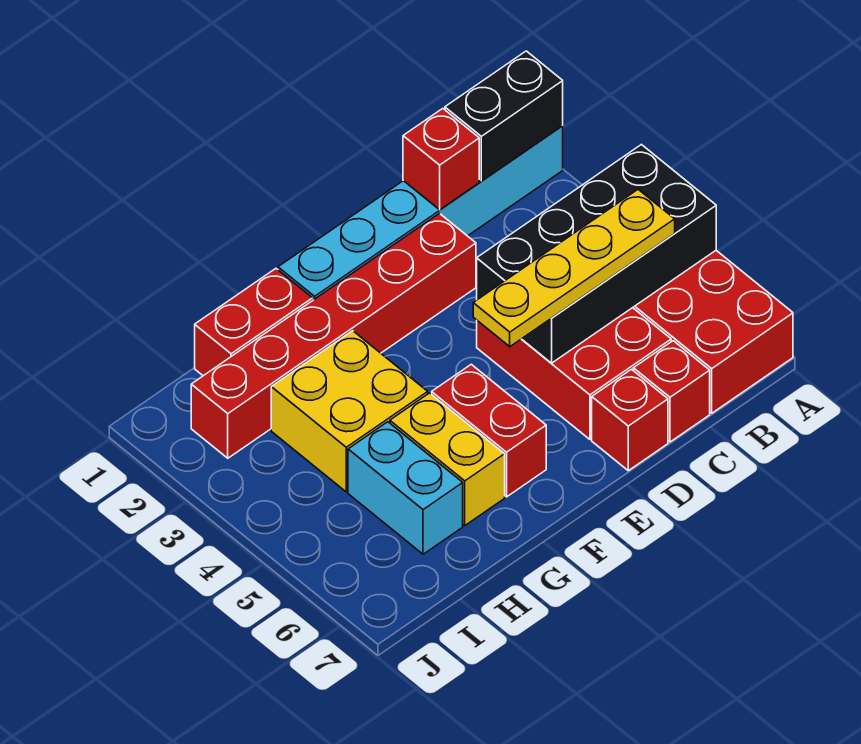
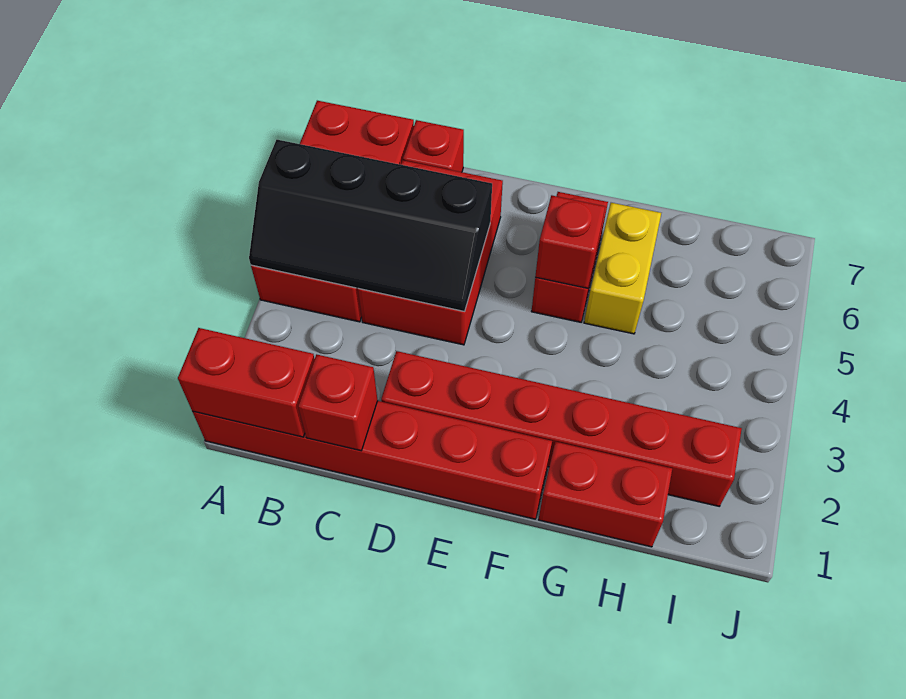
cyan 1x6 brick [278,126,563,300] -> red 1x6 brick [192,401,552,519]
black 1x2 brick [445,51,563,181] -> red 1x2 brick [178,328,315,437]
black 2x4 brick [477,145,716,363] -> black 2x4 slope [249,140,492,311]
yellow 1x4 plate [473,190,675,347] -> none
red 1x1 brick [592,369,668,471] -> red 1x1 brick moved to [535,195,605,288]
yellow 2x2 brick [271,331,428,492] -> none
cyan 1x2 brick [348,422,463,554] -> none

